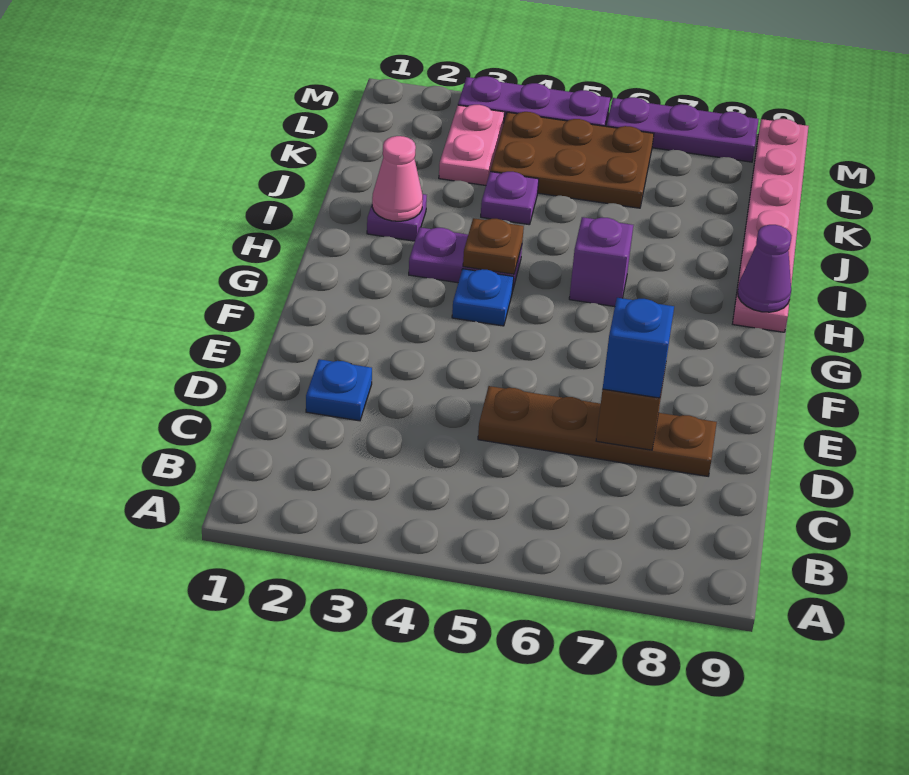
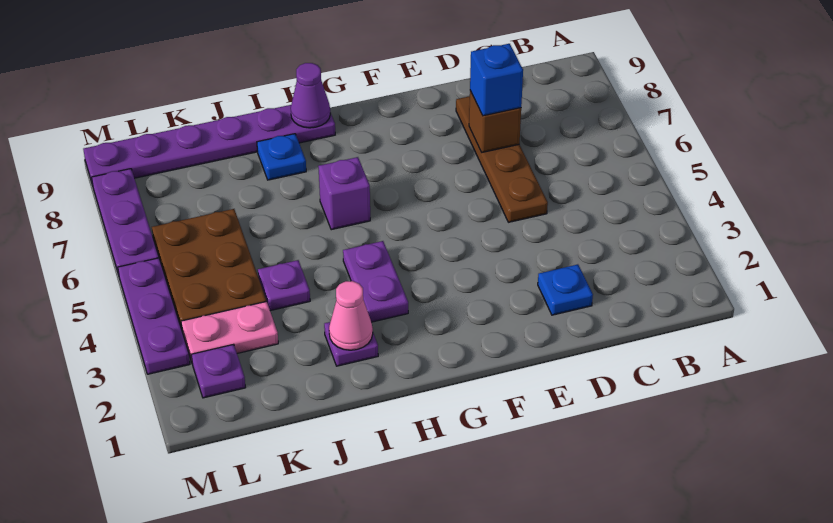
blue 1x1 plate [452,269,514,326] -> blue 1x1 plate moved to [257,134,306,180]
brown 1x1 plate [463,218,524,274] -> none
pink 1x6 plate [733,119,809,332] -> purple 1x6 plate [83,105,335,185]
none -> purple 1x1 plate [191,344,246,398]

